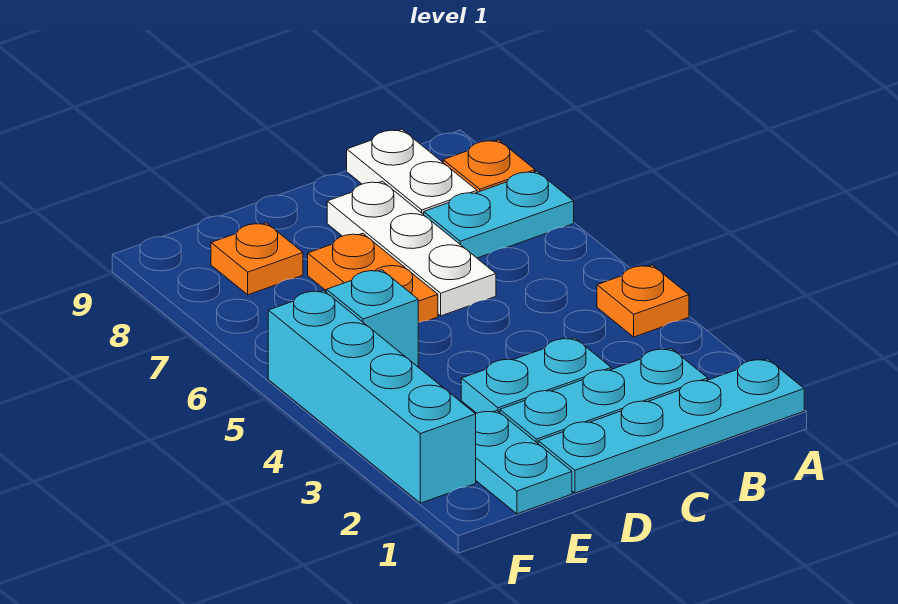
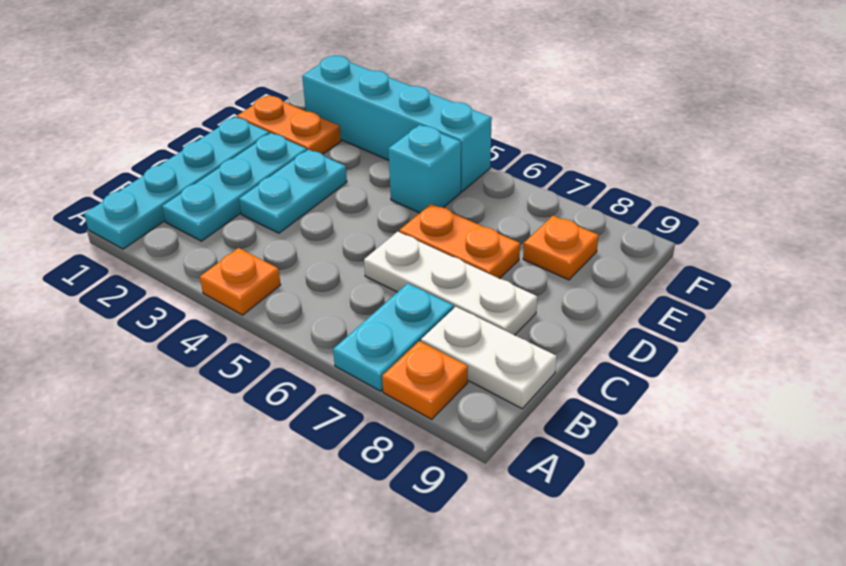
cyan 1x2 plate [476,411,572,514] -> orange 1x2 plate [237,95,341,154]

